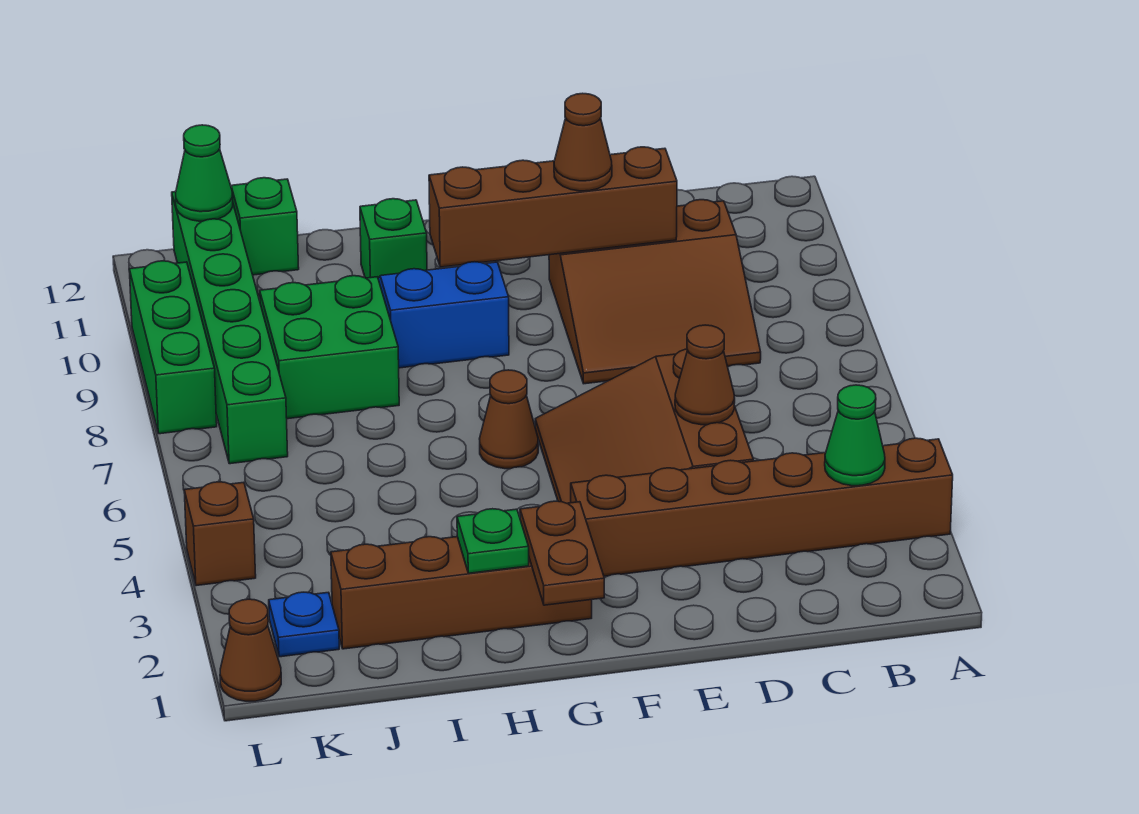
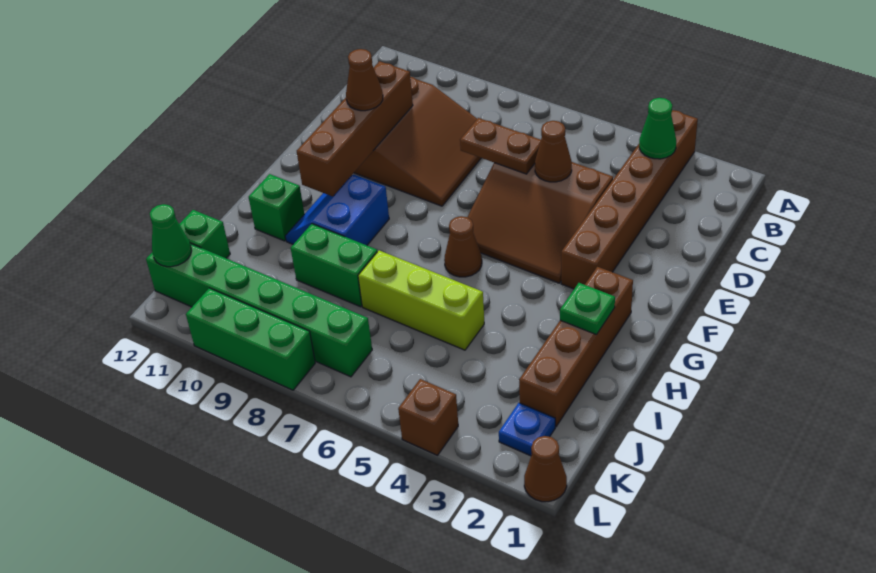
brown 1x2 plate [520,501,604,605] -> brown 1x2 plate moved to [460,118,541,174]
none -> lime 1x3 brick [358,250,484,350]
green 2x2 brick [260,276,399,419] -> green 1x2 brick [291,224,377,307]

